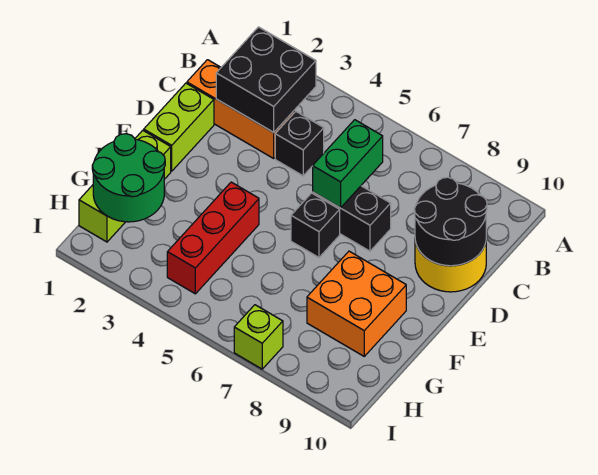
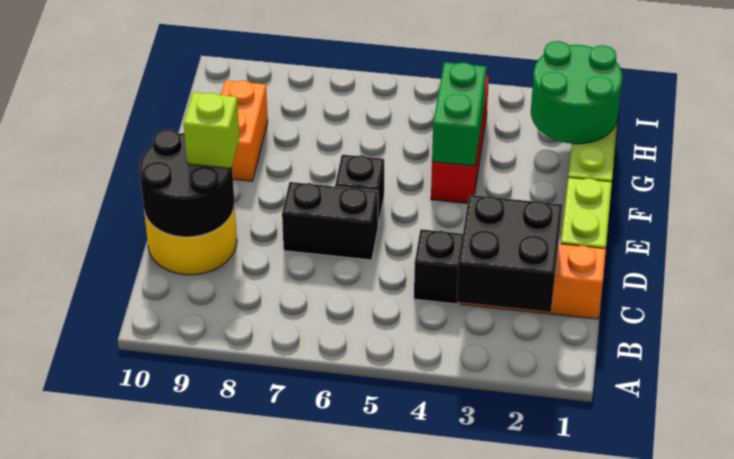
green 1x2 brick [313,120,383,208] -> green 1x2 brick moved to [432,62,486,166]
orange 2x2 brick [307,251,406,356] -> orange 1x2 brick [221,80,268,181]
lime 1x1 brick [234,305,283,369] -> lime 1x1 brick moved to [184,92,240,168]

